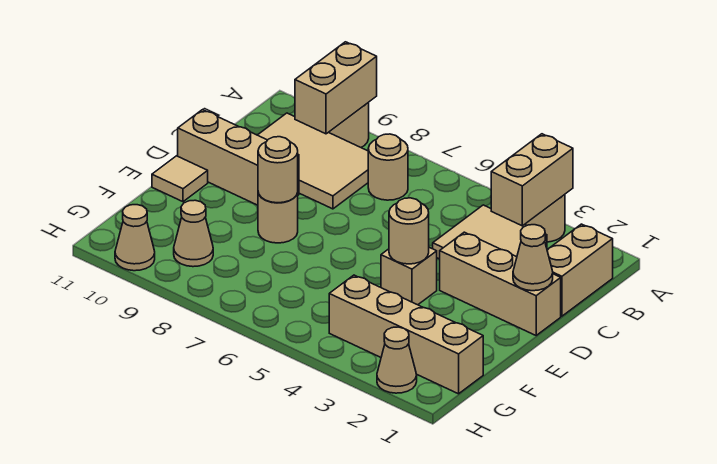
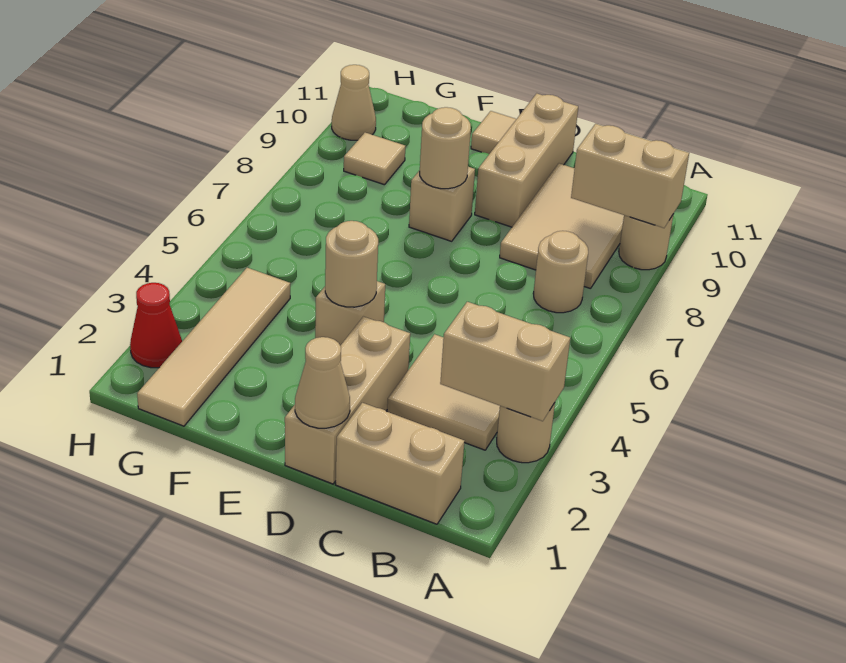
tan 1x1 round brick [258,193,298,243] -> tan 1x1 brick [409,167,475,241]
tan 1x4 brick [329,275,483,394] -> tan 1x4 tile [137,268,290,426]
tan 1x1 cone [174,200,213,267] -> tan 1x1 tile [344,133,406,185]
tan 1x1 cone [377,327,417,393] -> red 1x1 cone [130,283,182,368]

